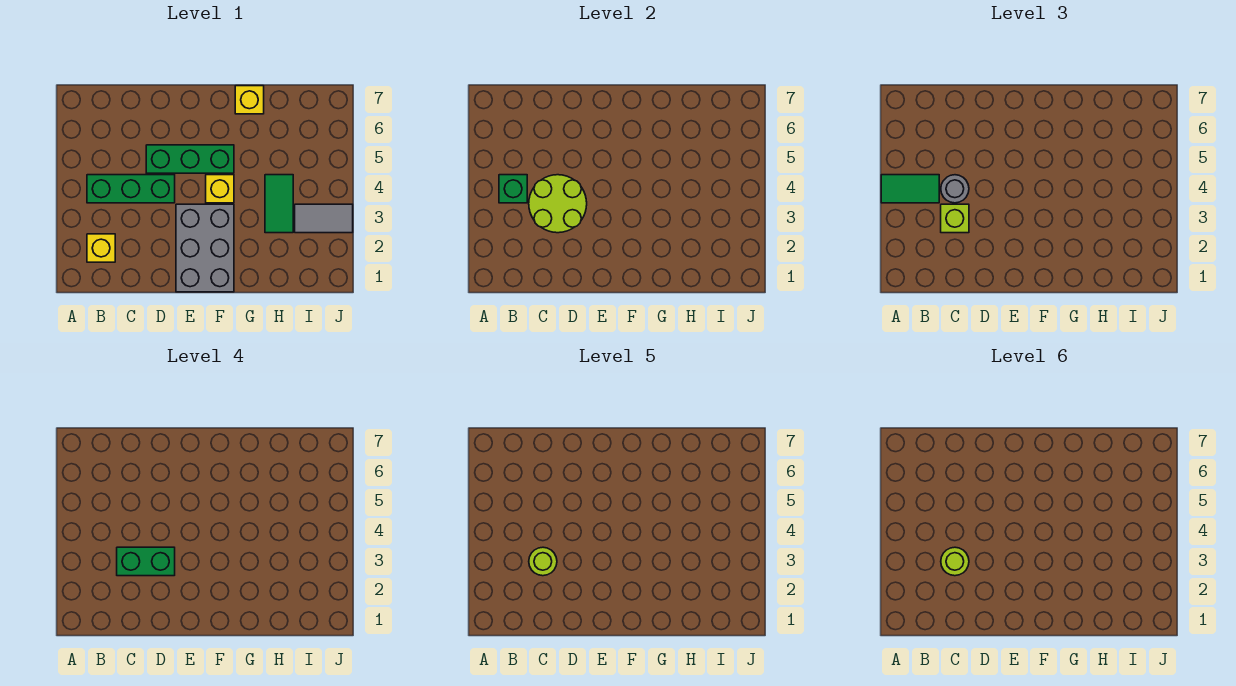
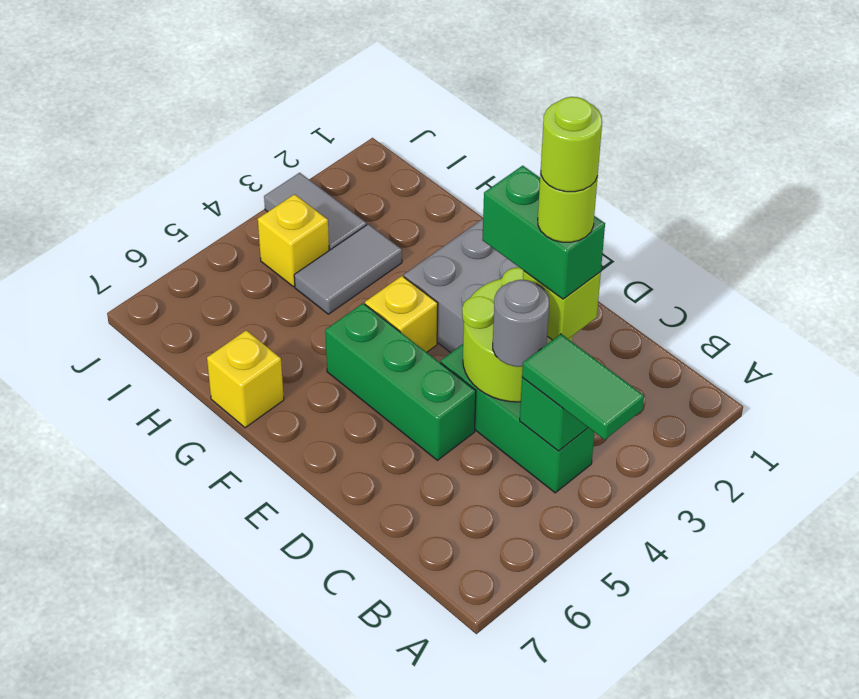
yellow 1x1 brick [87,234,115,262] -> yellow 1x1 brick moved to [258,194,329,287]
green 1x2 tile [265,175,293,233] -> grey 1x2 tile [294,224,402,314]

